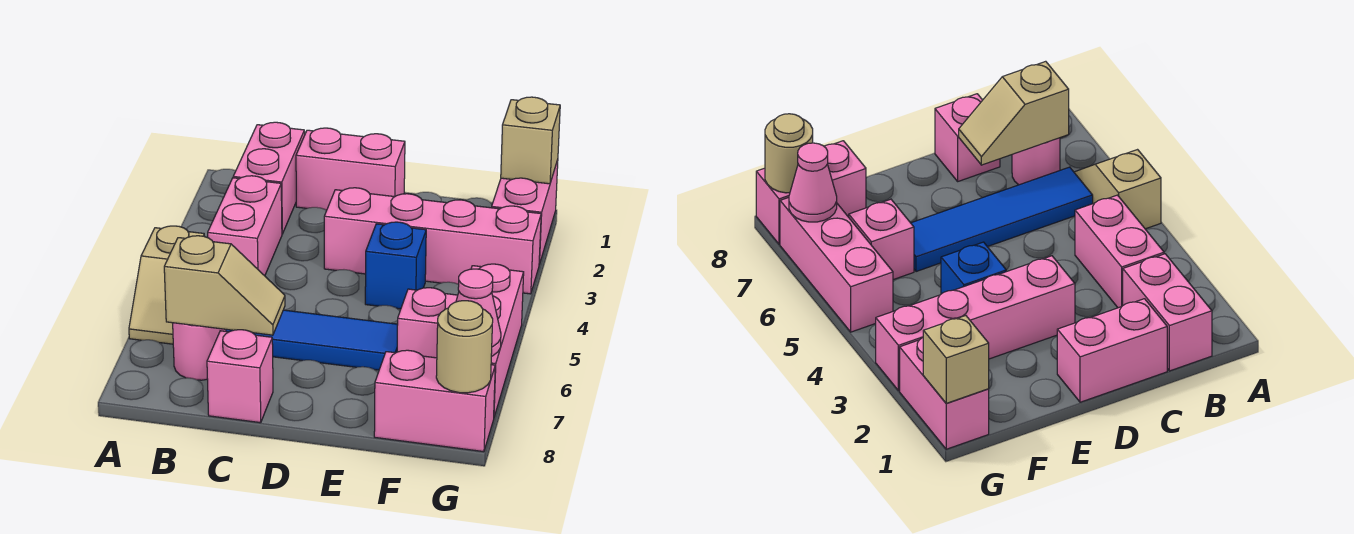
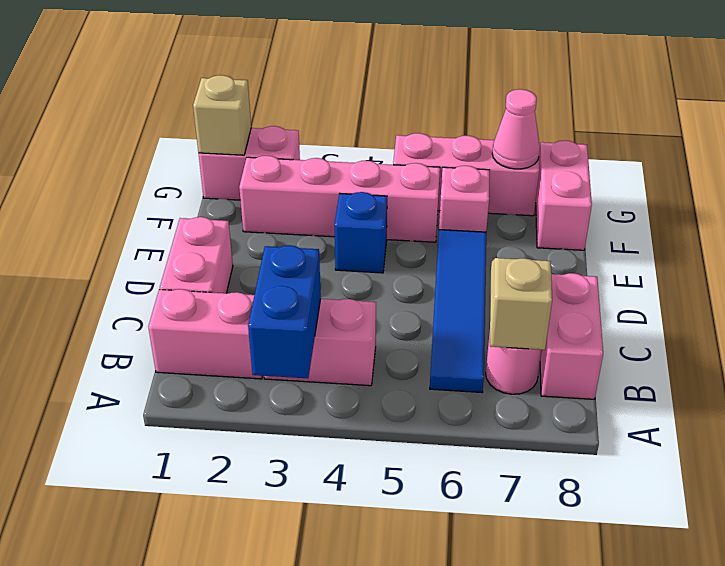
none -> blue 1x2 brick [248,245,321,378]
tan 1x2 slope [129,226,204,344] -> none
pink 1x1 brick [207,330,273,423] -> pink 1x2 brick [540,273,603,399]
pink 1x4 brick [324,188,541,294] -> pink 1x4 brick turned to [239,156,440,242]
tan 1x1 round brick [436,301,493,393] -> none

